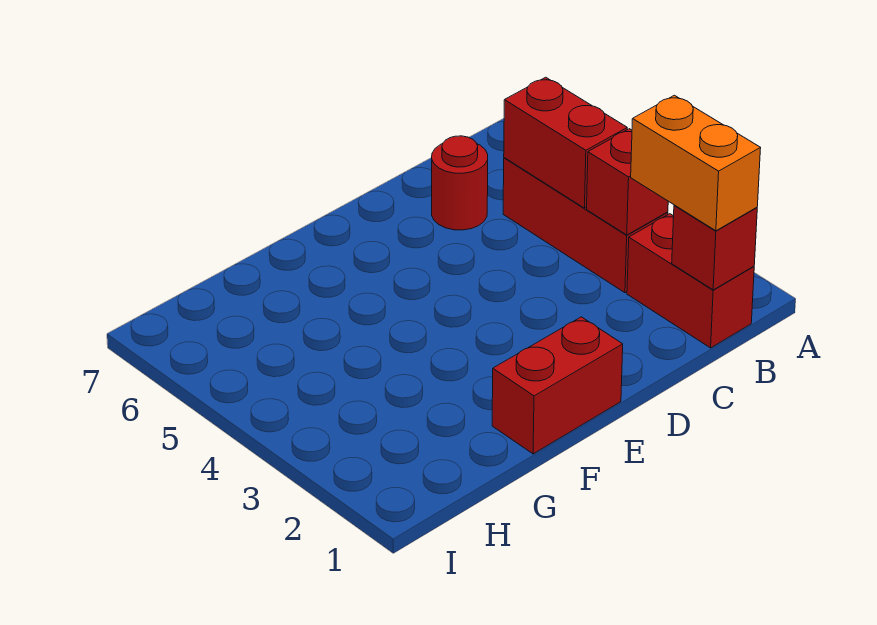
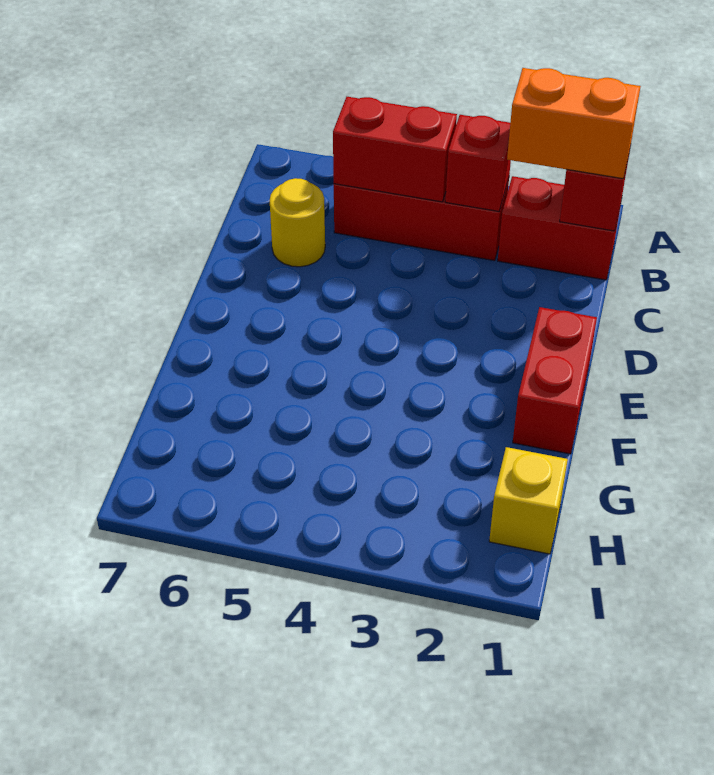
red 1x1 round brick [432,136,488,230] -> yellow 1x1 round brick [270,178,325,267]
none -> yellow 1x1 brick [489,447,568,554]

